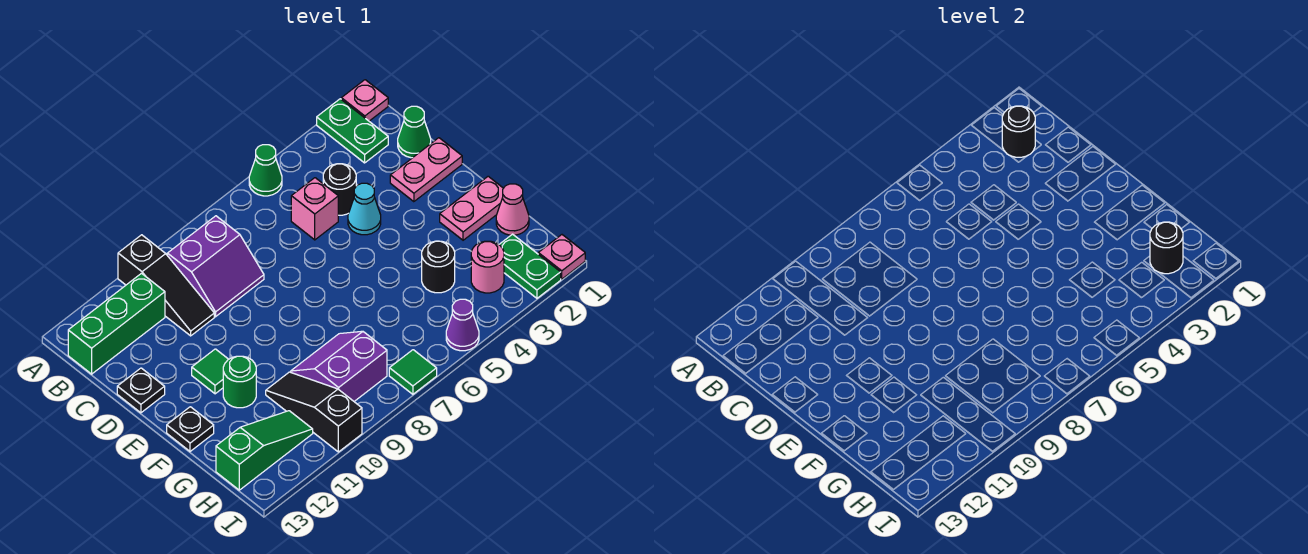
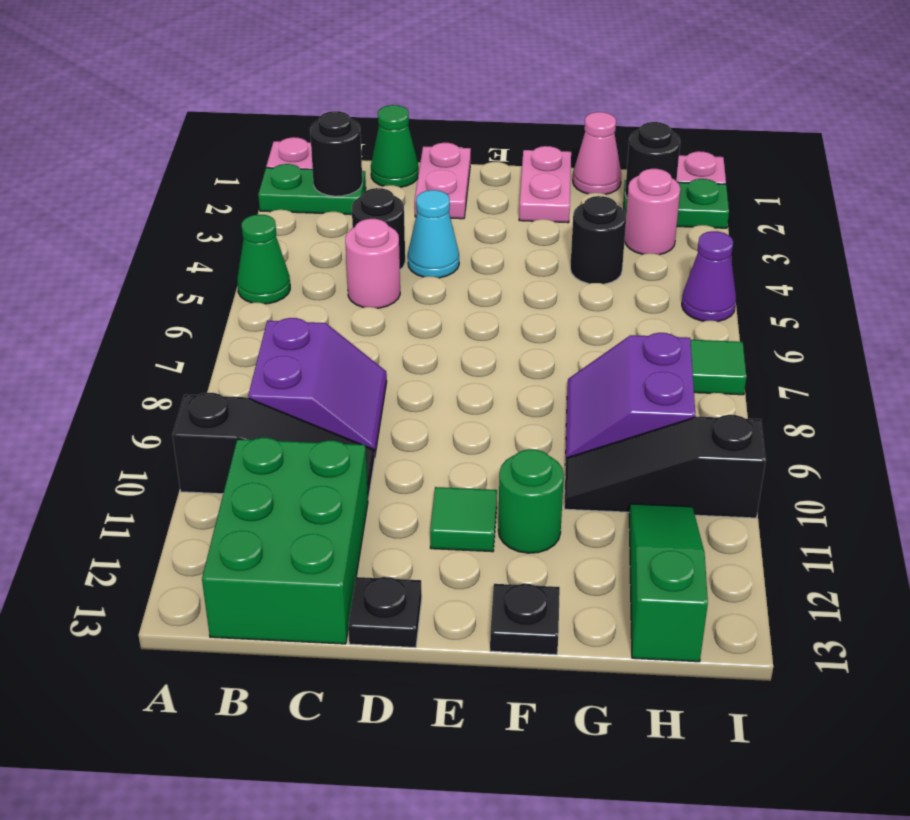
green 1x3 brick [68,273,165,374] -> green 2x3 brick [202,438,368,644]
pink 1x1 brick [291,178,338,240] -> pink 1x1 round brick [345,219,400,308]

